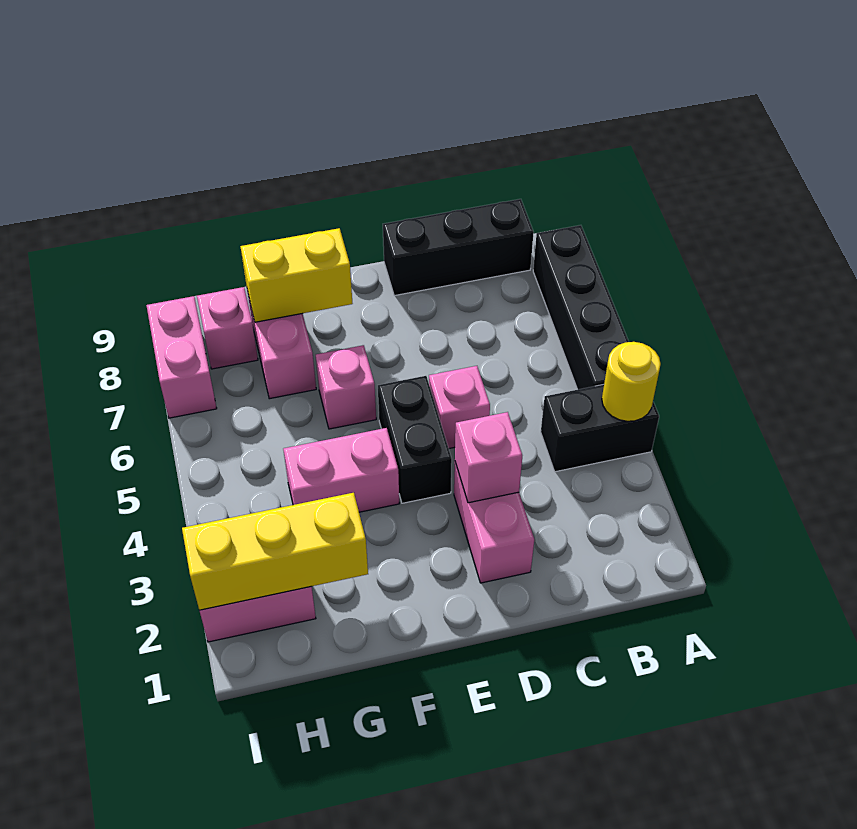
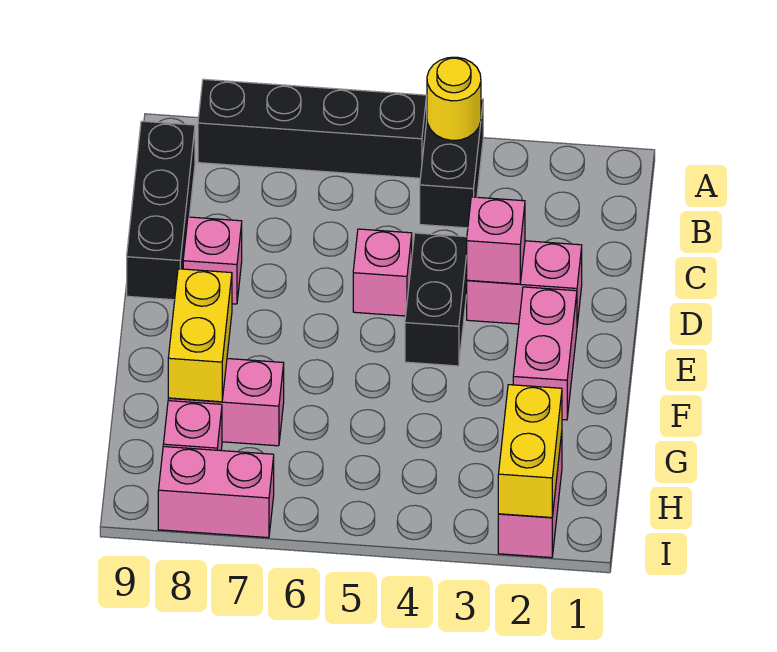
black 1x2 brick [378,376,452,503] -> black 1x2 brick turned to [405,233,467,366]
pink 1x2 brick [283,428,399,512] -> pink 1x2 brick moved to [513,287,577,420]
pink 1x1 brick [316,345,376,429] -> pink 1x1 brick moved to [183,217,242,304]
yellow 1x3 brick [182,493,368,610] -> yellow 1x2 brick [498,385,562,518]

